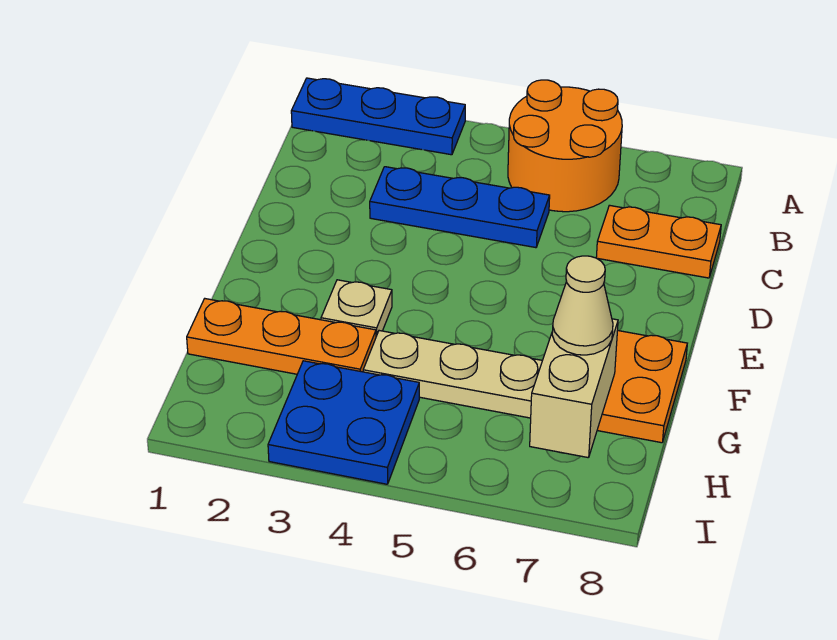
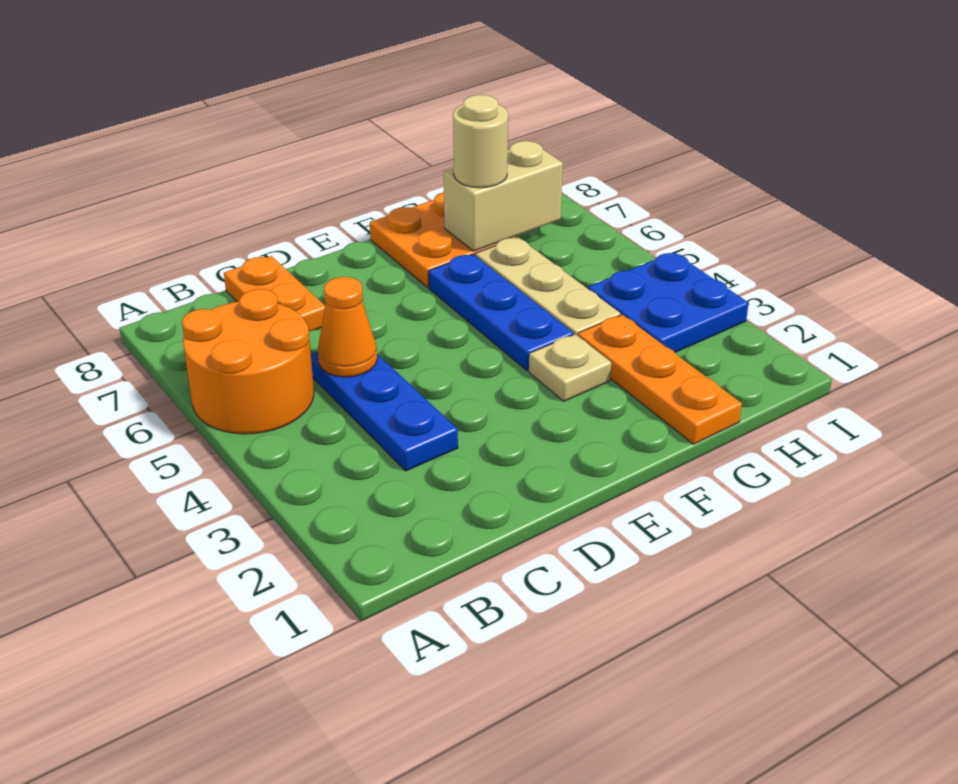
blue 1x3 plate [291,78,465,155] -> blue 1x3 plate moved to [429,254,574,371]
none -> orange 1x1 cone [318,277,377,377]
tan 1x1 cone [552,256,613,355] -> tan 1x1 round brick [453,95,508,188]

